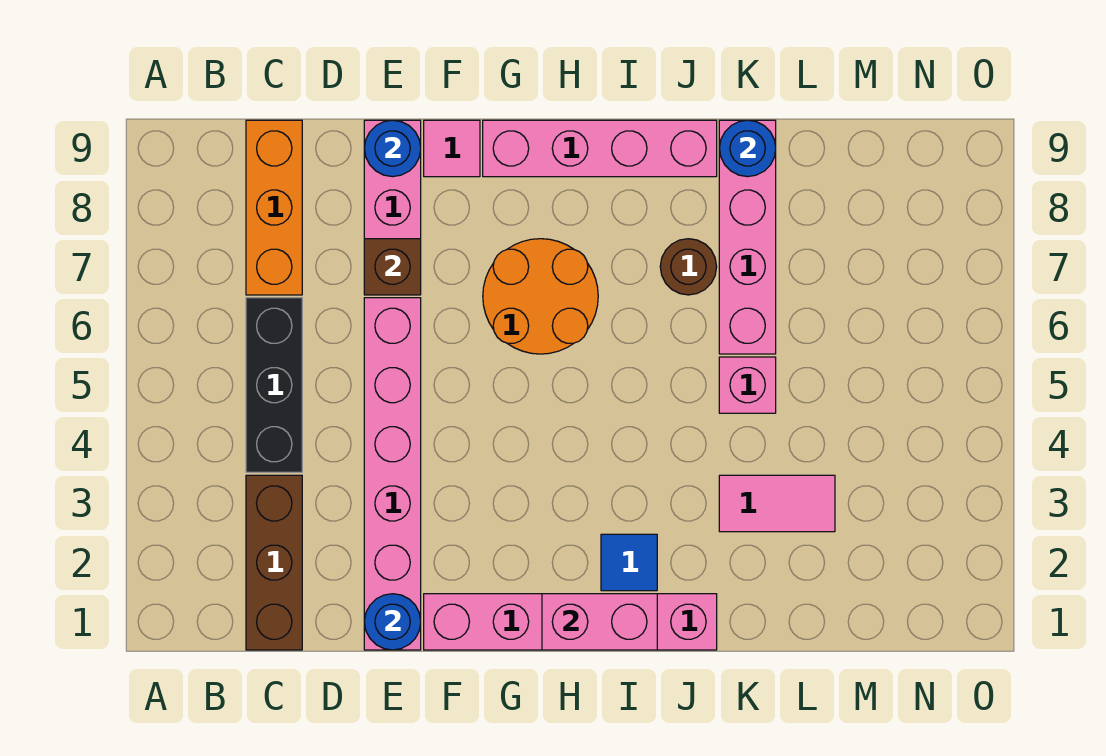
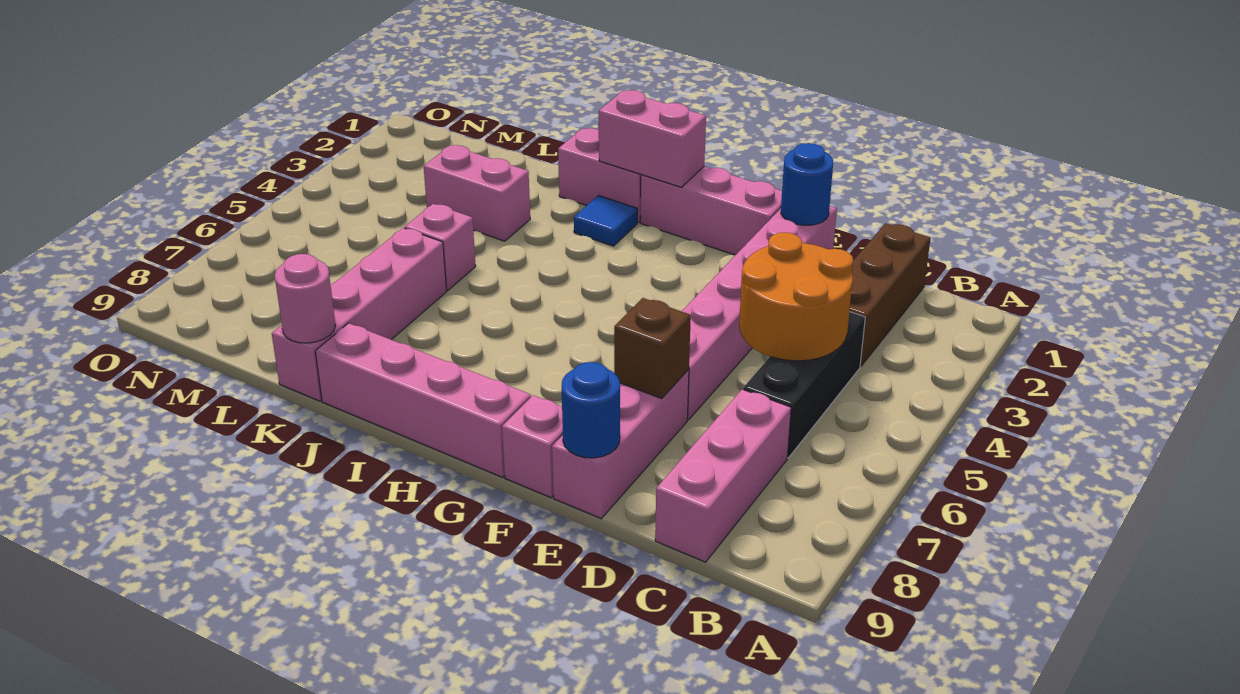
orange 1x3 brick [246,120,302,295] -> pink 1x3 brick [655,389,791,562]
pink 1x1 tile [424,120,480,177] -> pink 1x1 brick [502,395,563,498]
orange 2x2 round brick [483,239,598,354] -> orange 2x2 round brick moved to [739,232,853,361]
brown 1x1 round brick [660,239,717,295] -> none
pink 1x2 tile [719,475,835,532] -> pink 1x2 brick [424,145,530,241]
blue 1x1 round brick [719,120,776,177] -> pink 1x1 round brick [275,254,336,343]

